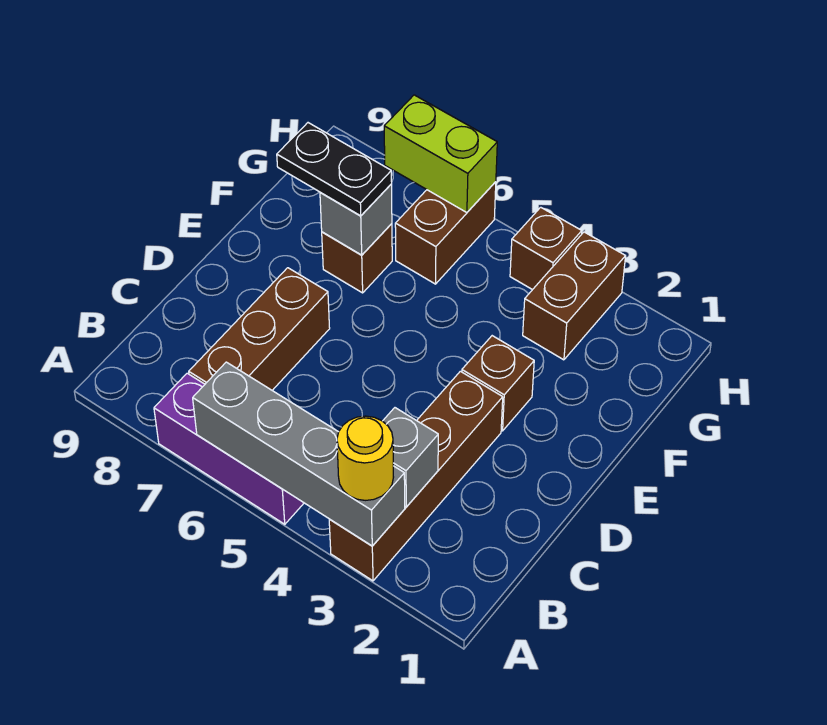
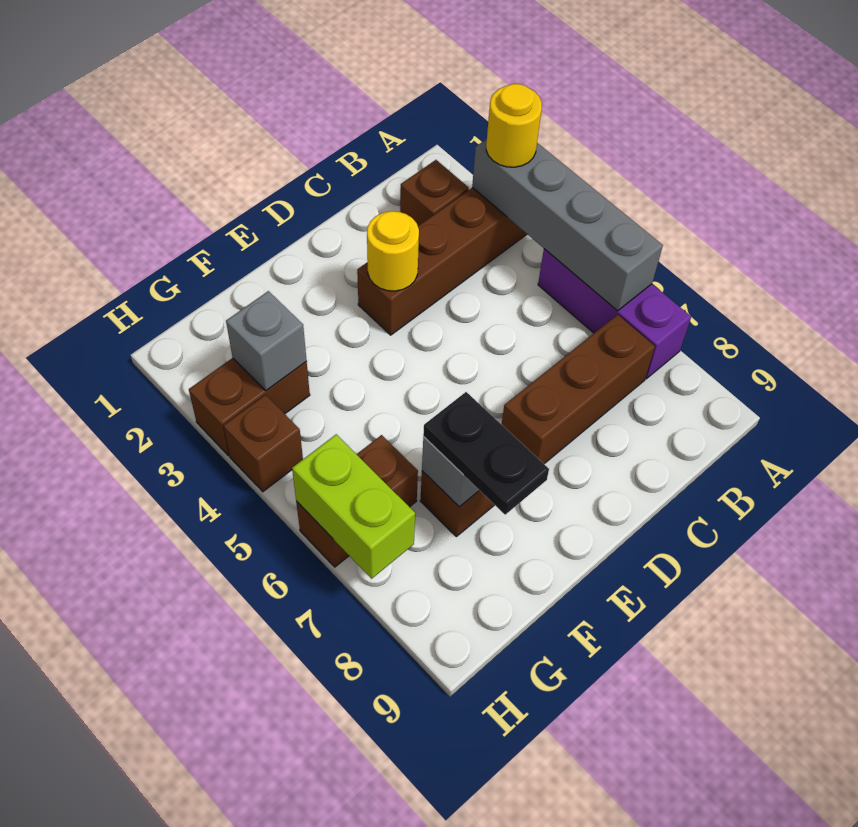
grey 1x1 brick [383,408,438,507] -> grey 1x1 brick moved to [226,291,307,391]
none -> yellow 1x1 round brick [367,211,419,291]
brown 1x1 brick [462,336,534,431] -> brown 1x1 brick moved to [400,160,469,226]

